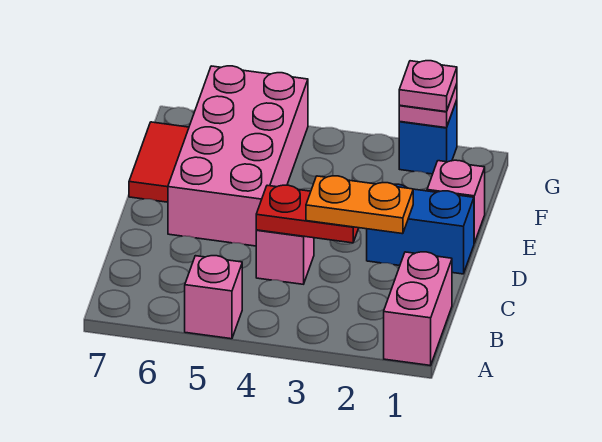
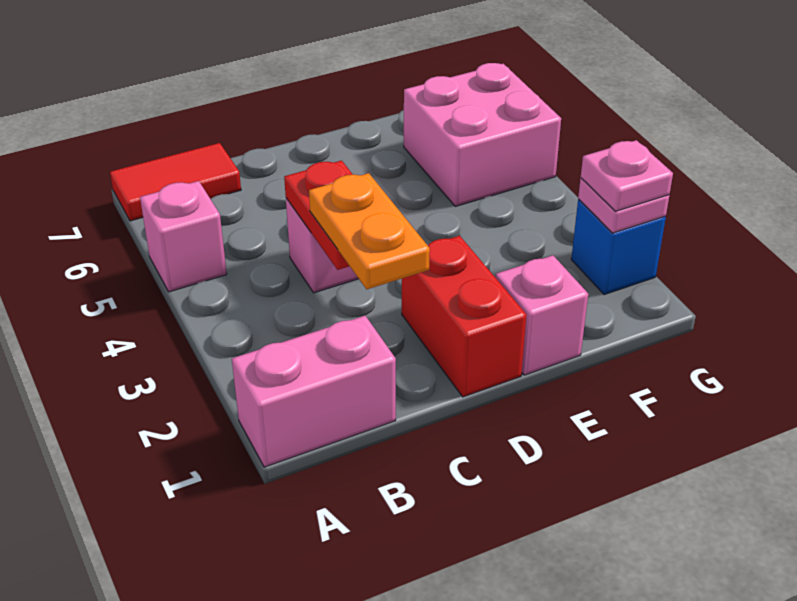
blue 1x2 brick [367,184,474,274] -> red 1x2 brick [402,236,526,397]
pink 2x4 brick [168,66,308,246] -> pink 2x2 brick [404,63,561,206]
red 1x2 tile [129,122,189,202] -> red 1x2 tile moved to [110,143,241,221]

